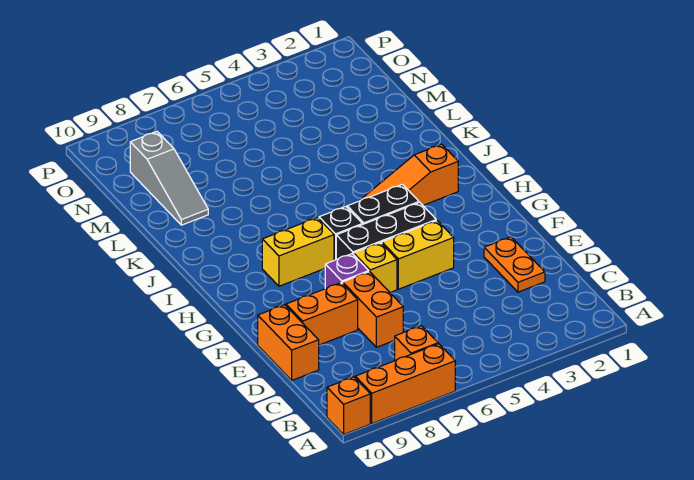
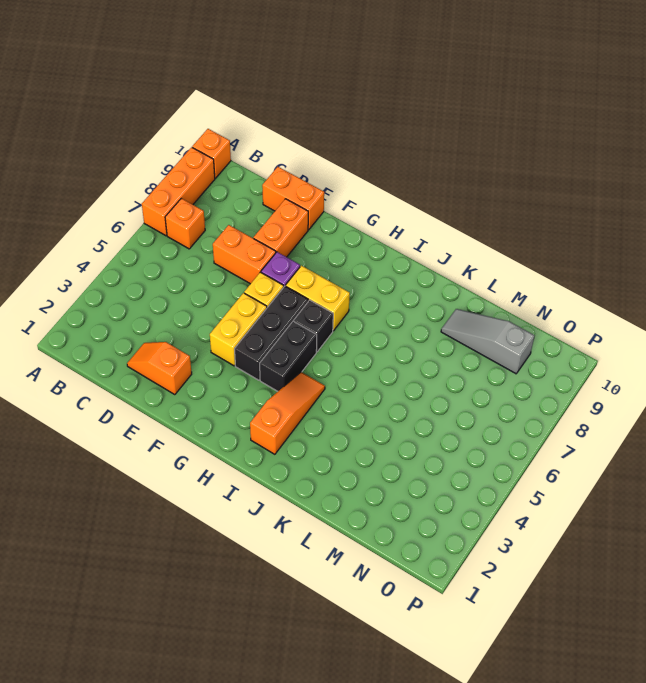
orange 1x2 plate [484,237,545,292] -> orange 1x2 slope [127,342,192,395]
yellow 1x2 brick [262,218,334,286] -> yellow 1x2 brick turned to [286,266,350,331]

